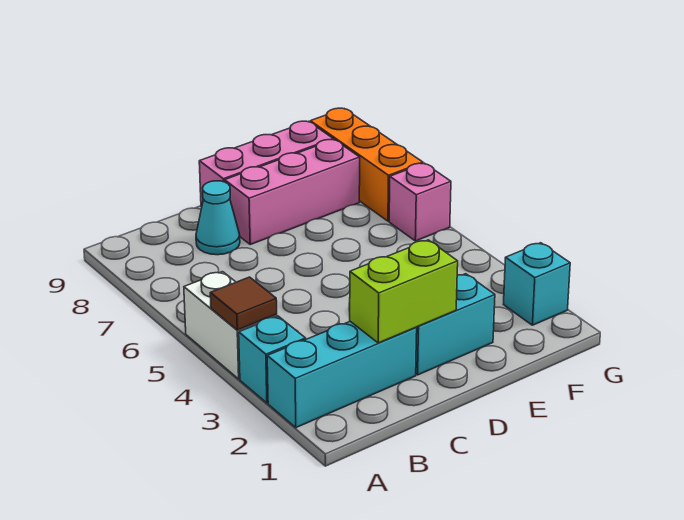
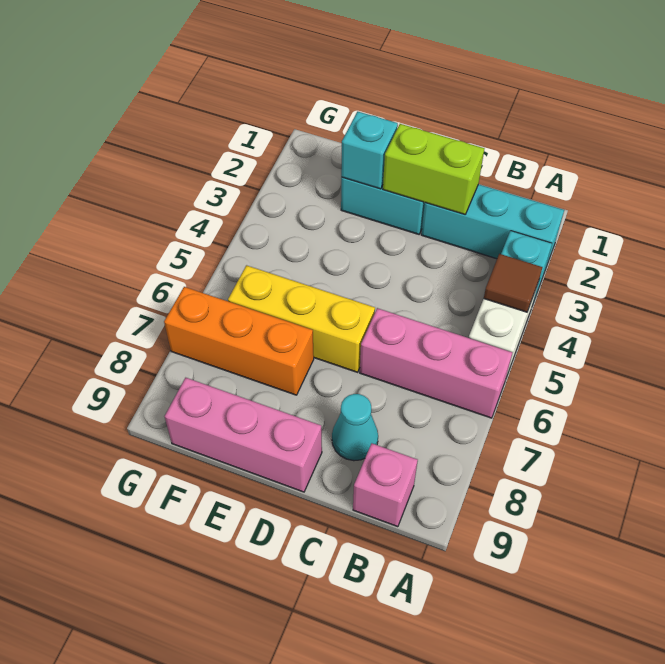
none -> yellow 1x3 brick [228,265,375,372]
pink 1x3 brick [225,140,360,244] -> pink 1x3 brick moved to [360,308,513,418]
cyan 1x1 brick [503,243,570,325] -> cyan 1x1 brick moved to [341,112,398,189]
pink 1x1 brick [389,163,451,241] -> pink 1x1 brick moved to [353,444,418,527]
orange 1x3 brick [310,108,423,221] -> orange 1x3 brick turned to [164,287,314,395]

